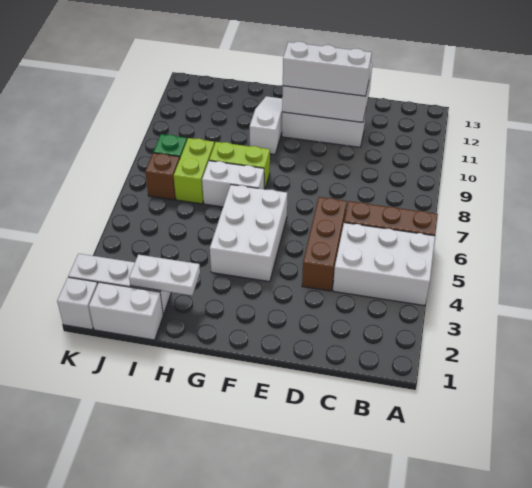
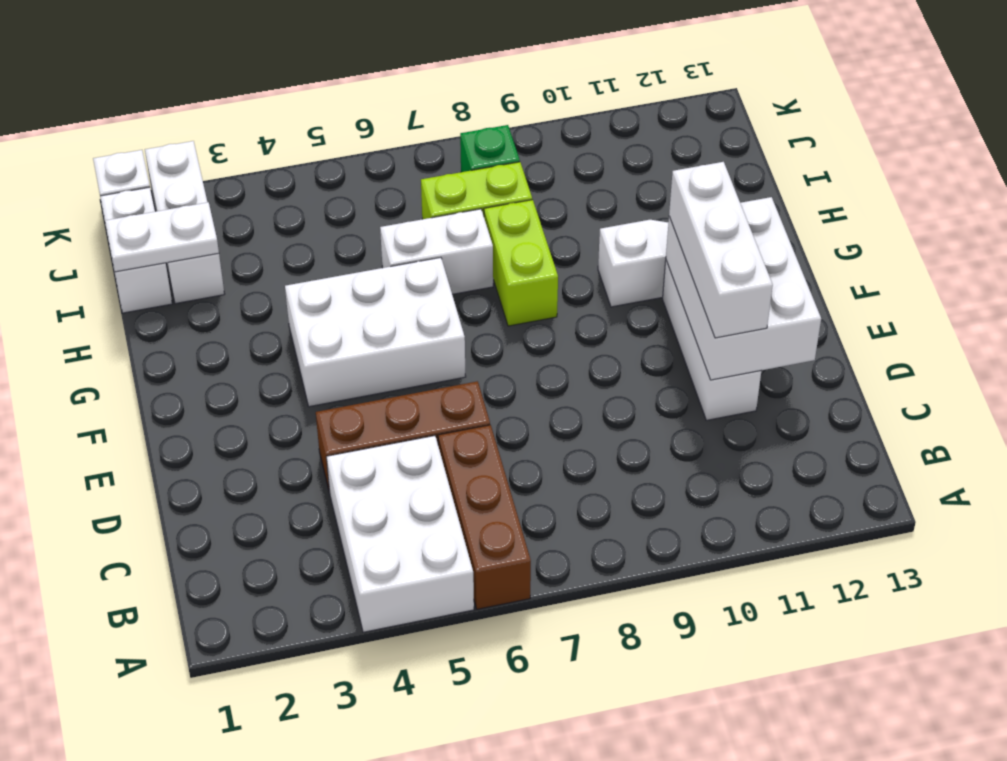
white 1x2 brick [202,161,264,207] -> white 1x2 brick turned to [380,209,493,294]
white 1x2 plate [129,255,200,295] -> white 1x2 plate turned to [105,202,219,272]
brown 1x1 brick [145,153,180,200] -> none

